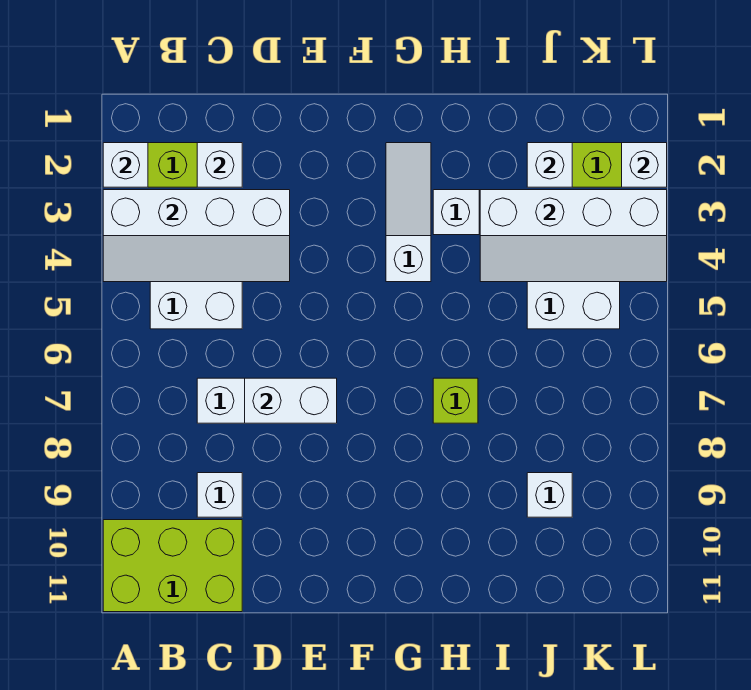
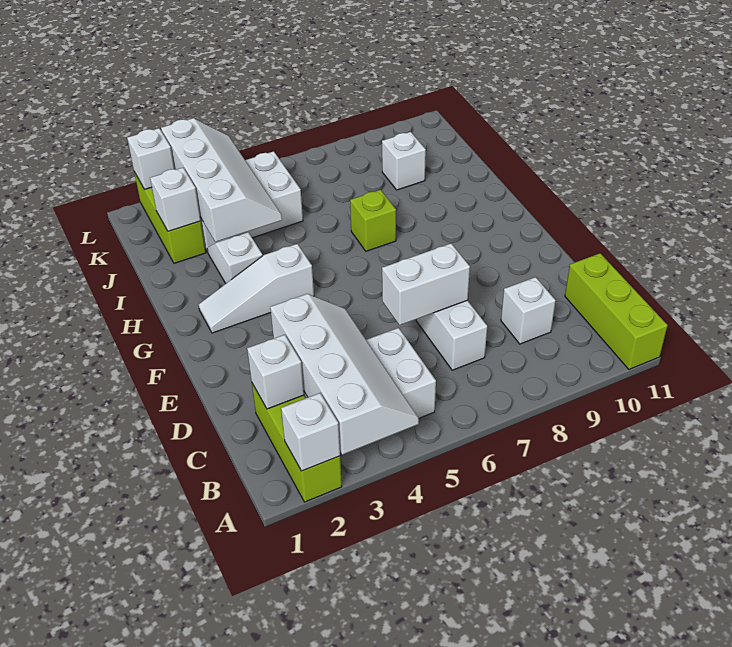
lime 2x3 brick [103,520,242,612] -> lime 1x3 brick [565,253,668,369]
white 1x2 brick [245,378,337,423] -> white 1x2 brick turned to [382,244,470,325]

